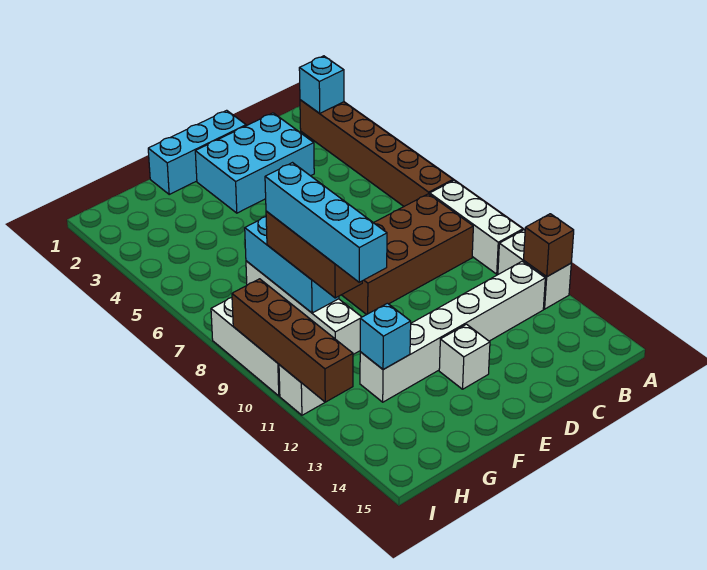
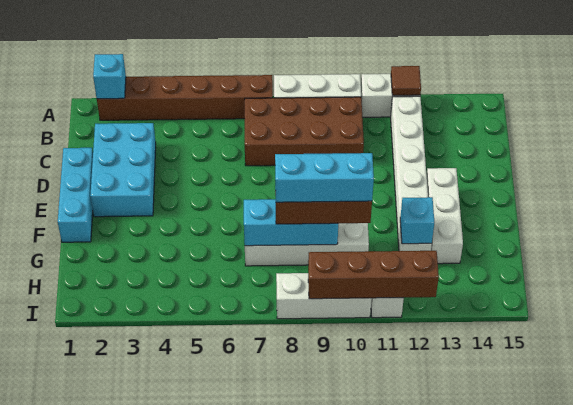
brown 1x1 brick [524,214,574,277] -> brown 1x1 tile [391,66,421,95]
brown 2x4 brick [342,194,473,315] -> brown 2x4 brick turned to [245,97,364,166]
white 1x1 brick [439,324,490,389] -> white 1x3 brick [427,168,463,264]
cyan 1x4 brick [265,163,387,282] -> cyan 1x3 brick [275,153,374,202]

